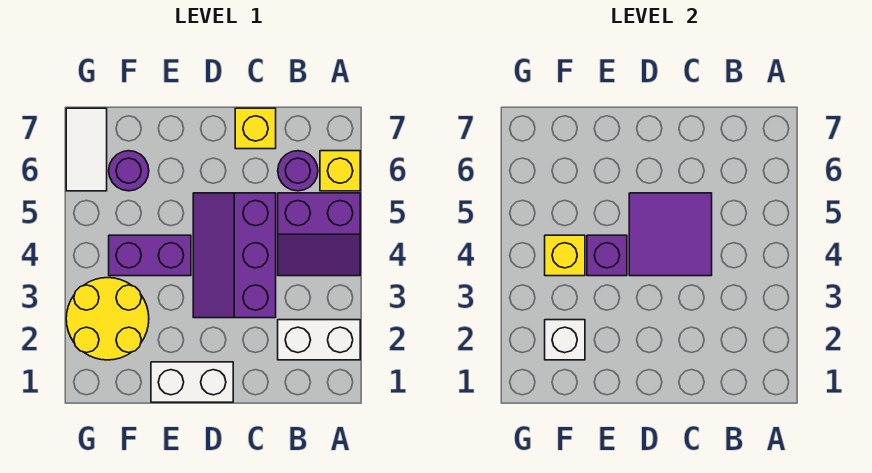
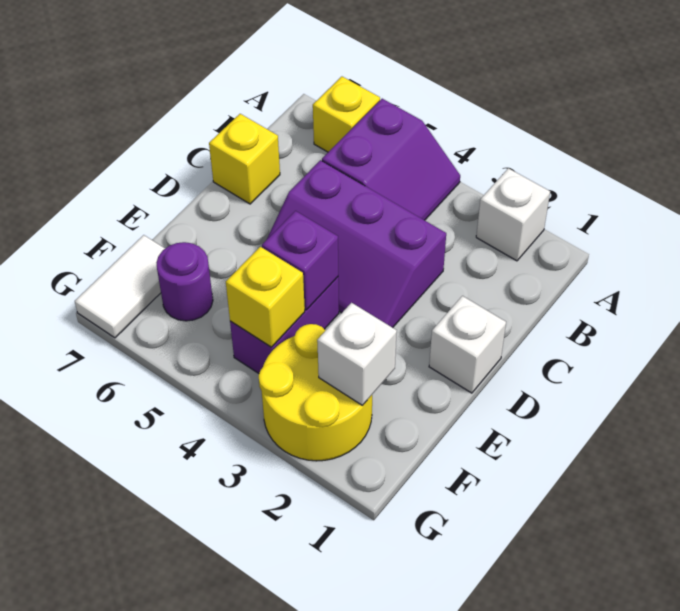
white 1x2 brick [278,320,360,360] -> white 1x1 brick [476,168,550,261]
purple 1x1 round brick [278,151,318,191] -> none
purple 2x2 tile [629,193,712,276] -> none
white 1x2 brick [151,362,233,402] -> white 1x1 brick [429,296,506,393]
white 1x2 tile [66,108,107,191] -> white 1x2 tile turned to [75,235,165,338]

